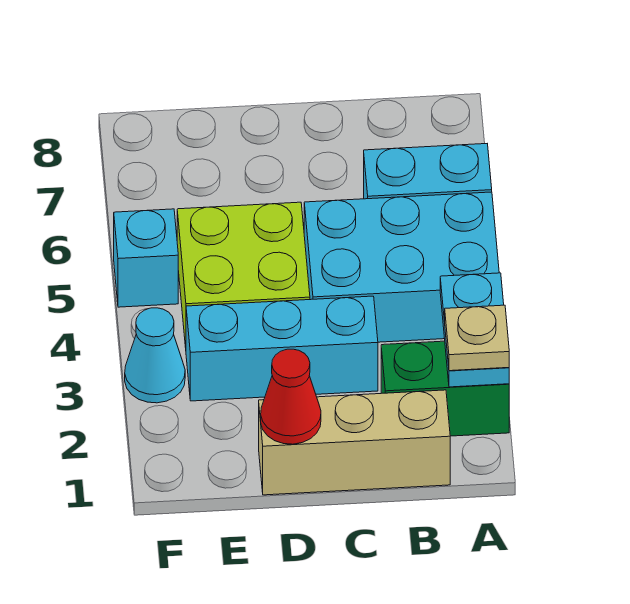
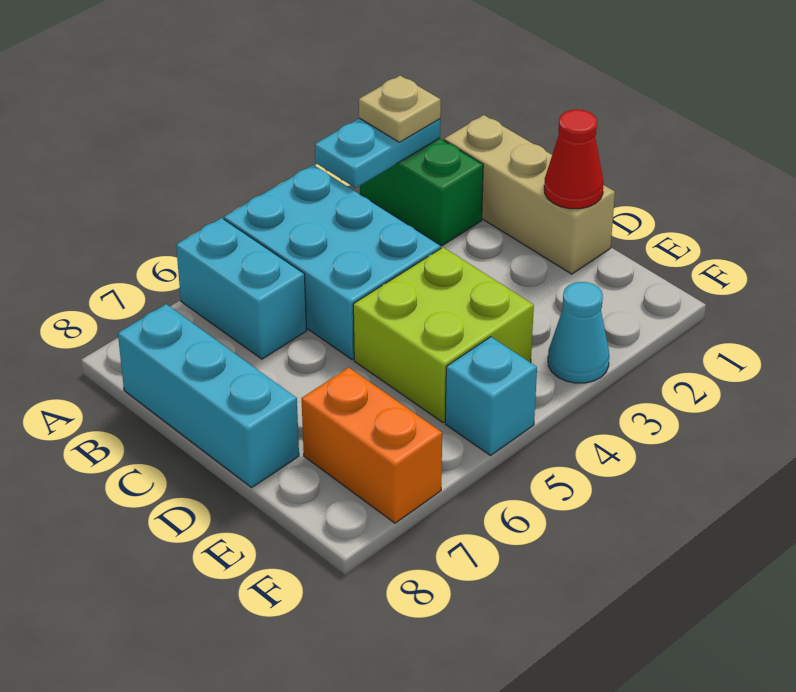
cyan 1x3 brick [186,296,378,401] -> cyan 1x3 brick moved to [118,304,299,487]
none -> orange 1x2 brick [301,367,442,523]

